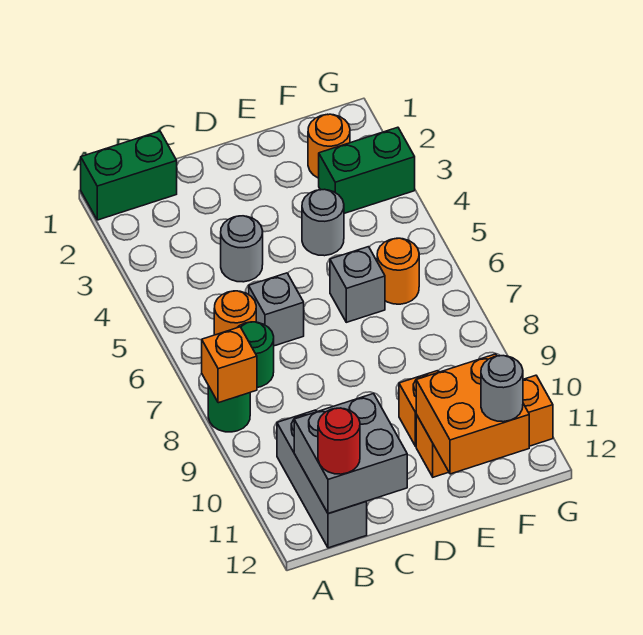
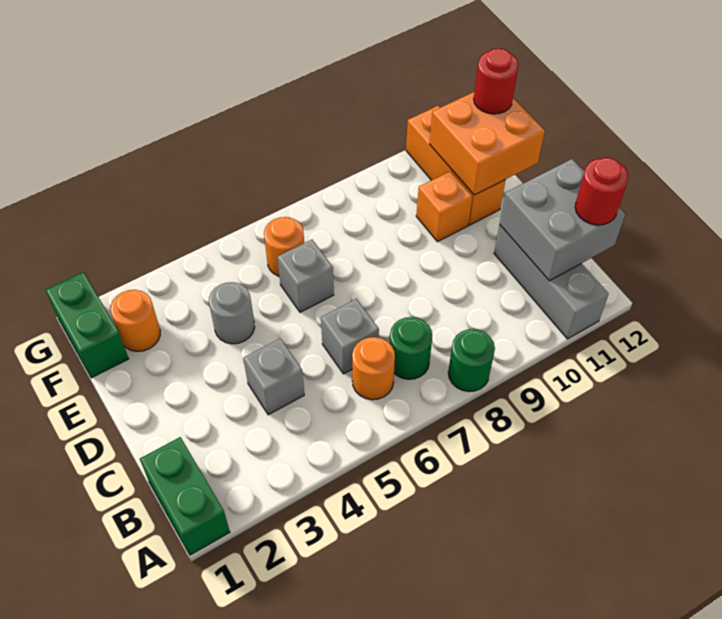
orange 1x1 brick [202,327,257,403] -> none
grey 1x3 brick [277,410,367,548] -> grey 1x3 brick turned to [494,225,609,339]
grey 1x1 round brick [221,216,263,282] -> grey 1x1 brick [243,338,304,415]
green 1x2 brick [319,127,415,213] -> green 1x2 brick moved to [46,272,129,378]
grey 1x1 round brick [481,356,523,422] -> red 1x1 round brick [474,48,519,114]

